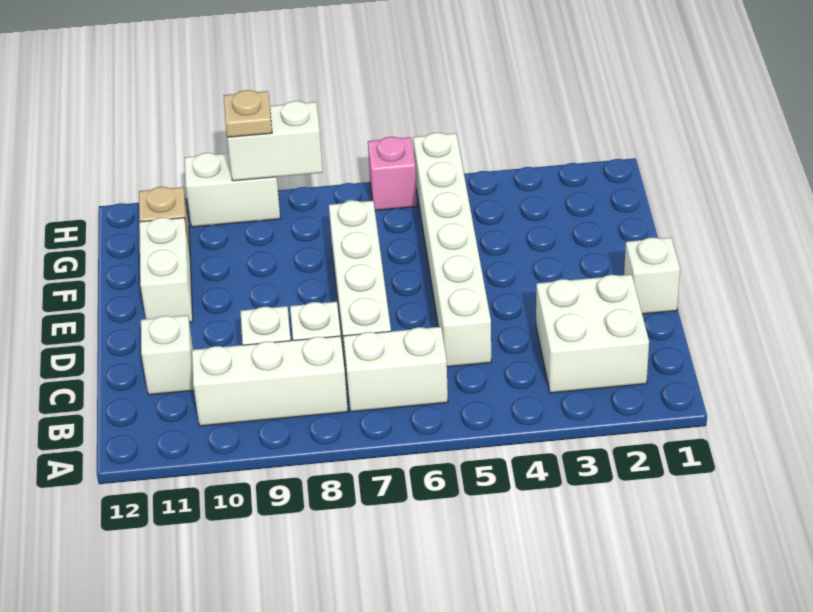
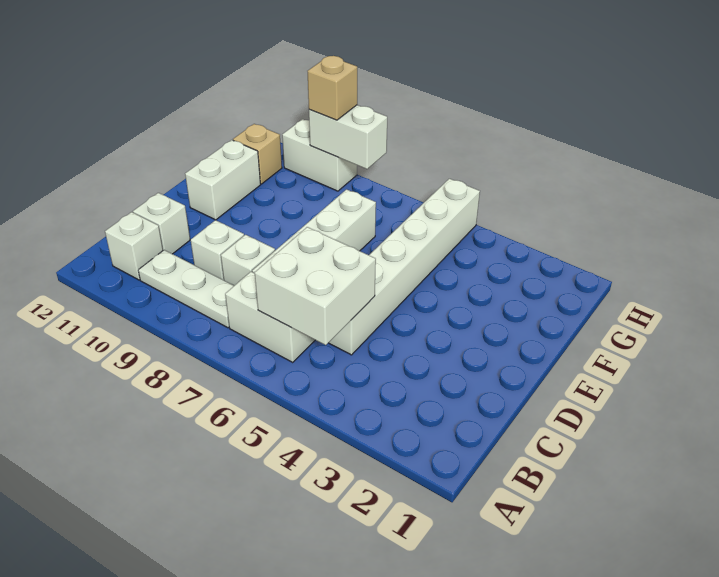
white 2x2 brick [536,275,649,393] -> white 2x2 brick moved to [255,227,376,345]
white 1x3 brick [192,336,348,426] -> white 1x3 plate [138,250,234,328]
white 1x1 brick [624,238,680,314] -> white 1x1 brick moved to [105,212,163,280]
pink 1x1 brick [368,137,417,210] -> none
tan 1x1 plate [224,90,272,138] -> tan 1x1 brick [308,56,357,120]

